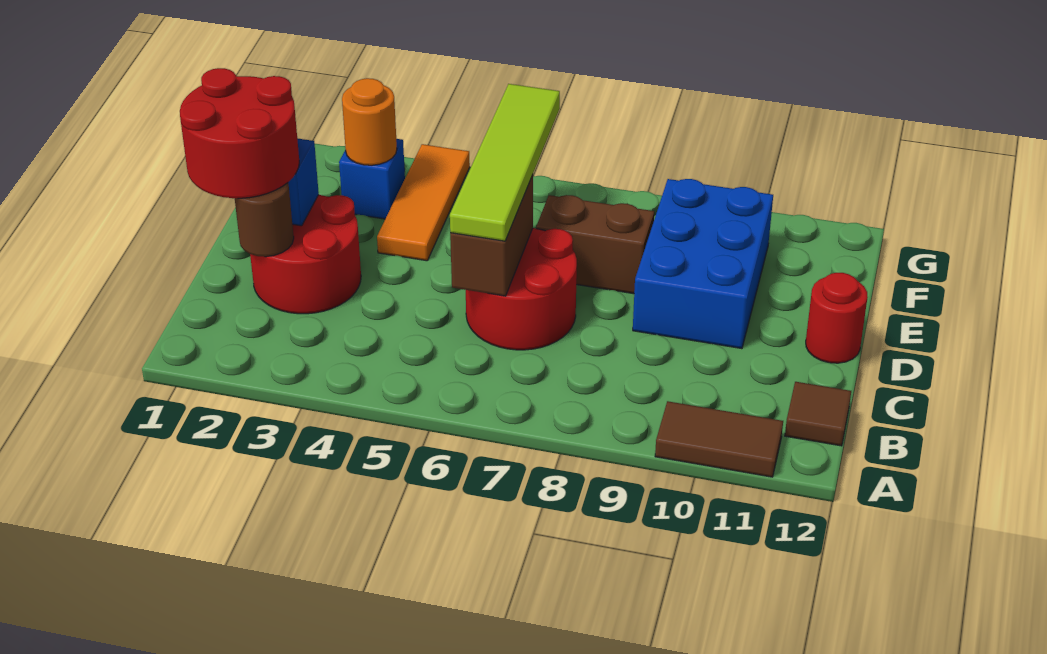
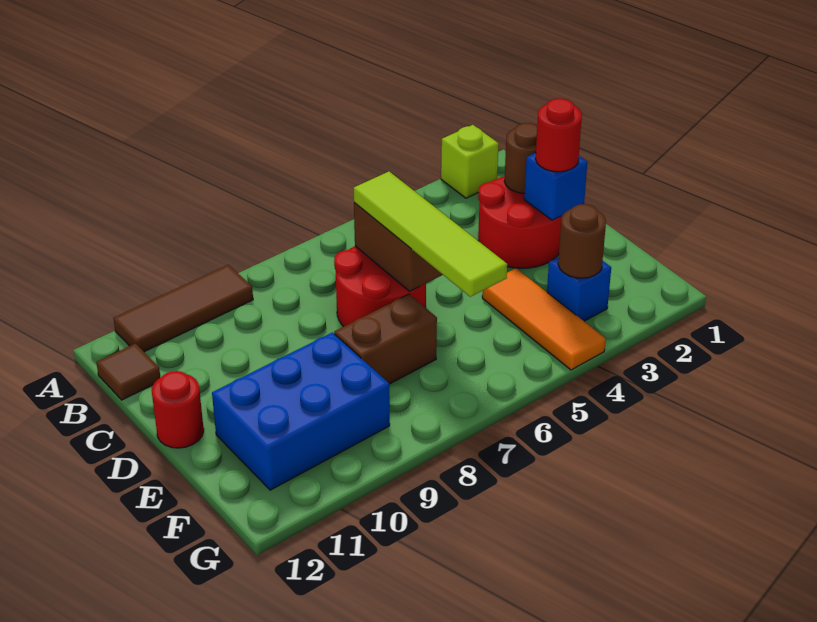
none -> lime 1x1 brick [441,125,499,198]
brown 1x2 tile [655,401,783,477] -> brown 1x3 tile [113,265,253,352]
red 2x2 round brick [180,68,299,198] -> red 1x1 round brick [536,98,582,172]
blue 2x3 brick [633,179,773,349] -> blue 2x3 brick turned to [212,332,390,490]
orange 1x1 round brick [342,78,397,165] -> brown 1x1 round brick [558,204,606,278]

